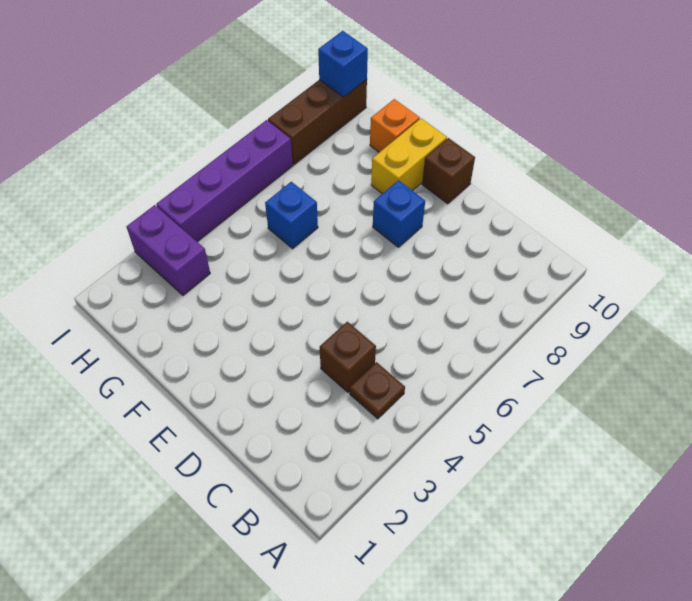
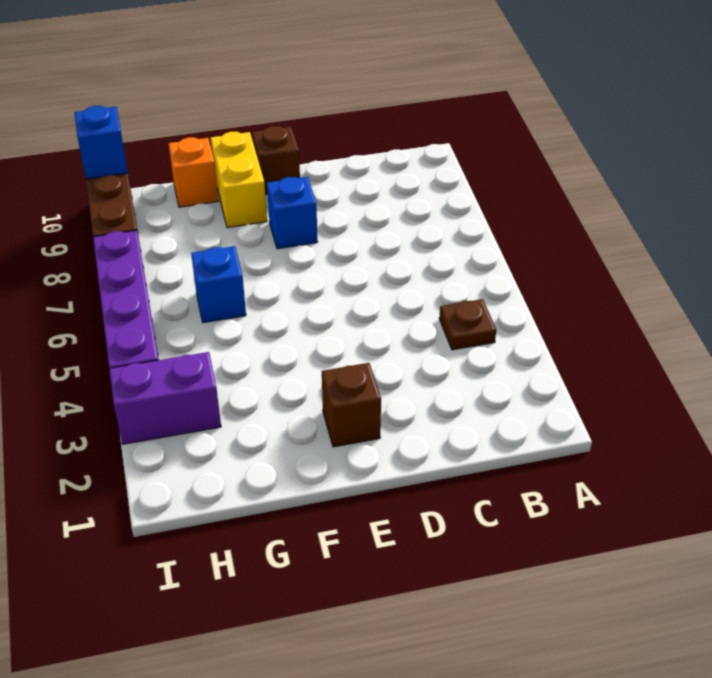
brown 1x1 brick [320,322,376,392] -> brown 1x1 brick moved to [322,363,381,447]

